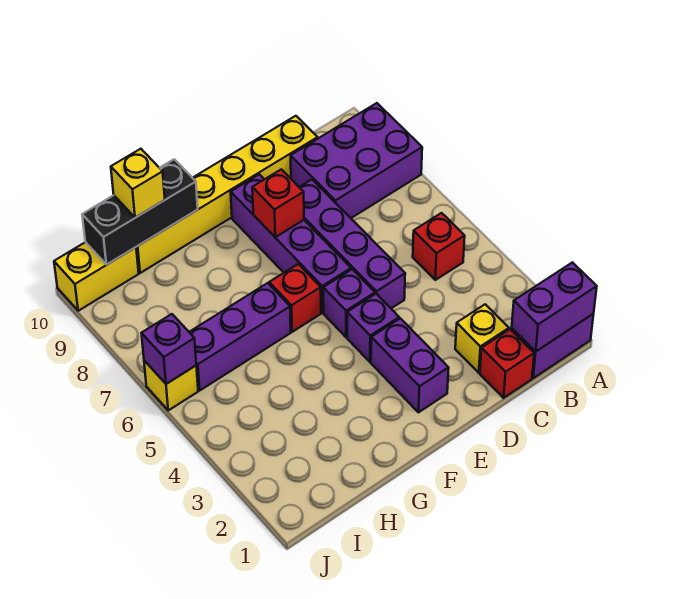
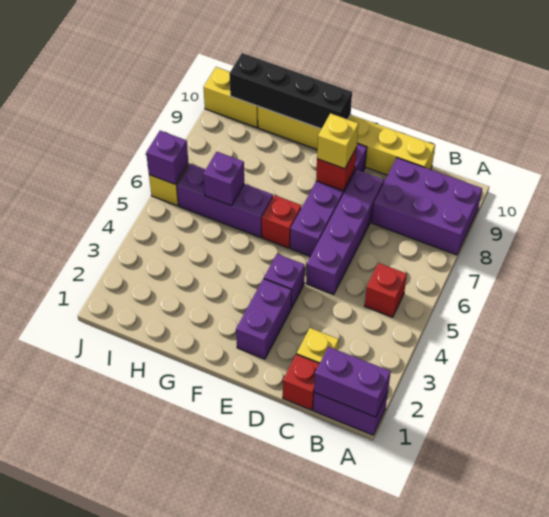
purple 1x1 brick [323,269,375,337] -> purple 1x1 brick moved to [203,152,244,206]
black 1x3 brick [82,159,198,265] -> black 1x4 brick [229,53,352,129]
yellow 1x1 brick [111,149,165,218] -> yellow 1x1 brick moved to [317,113,359,169]

